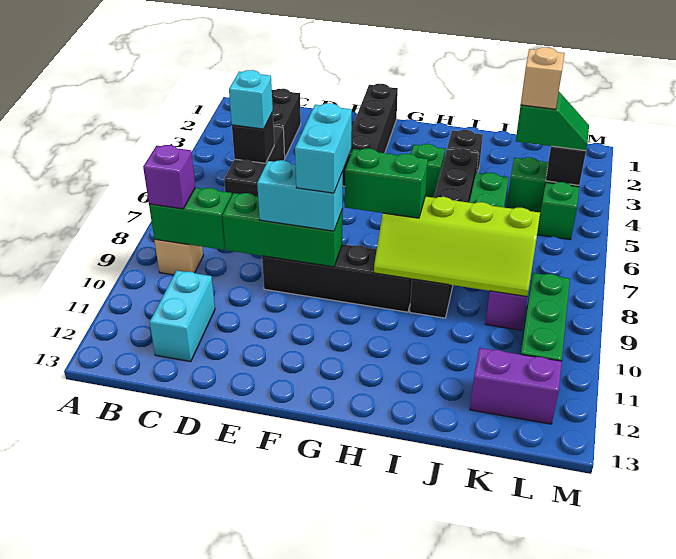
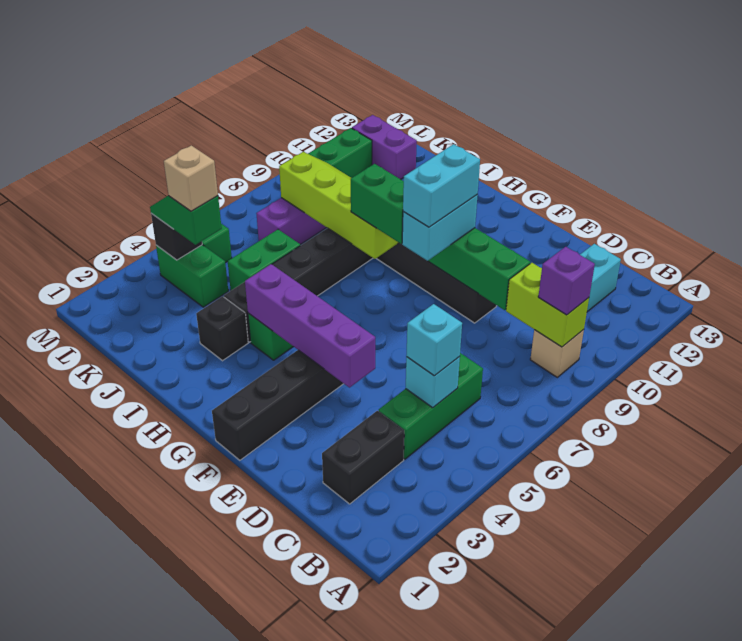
green 1x2 brick [149,188,232,250] -> lime 1x2 brick [506,263,589,347]
black 1x3 brick [224,126,285,197] -> green 1x3 brick [379,353,483,459]
black 1x1 brick [232,112,274,163] -> cyan 1x1 brick [406,356,460,408]
none -> purple 1x4 brick [245,264,375,388]
cyan 1x2 brick [257,160,343,231] -> cyan 1x2 brick turned to [402,195,478,261]

